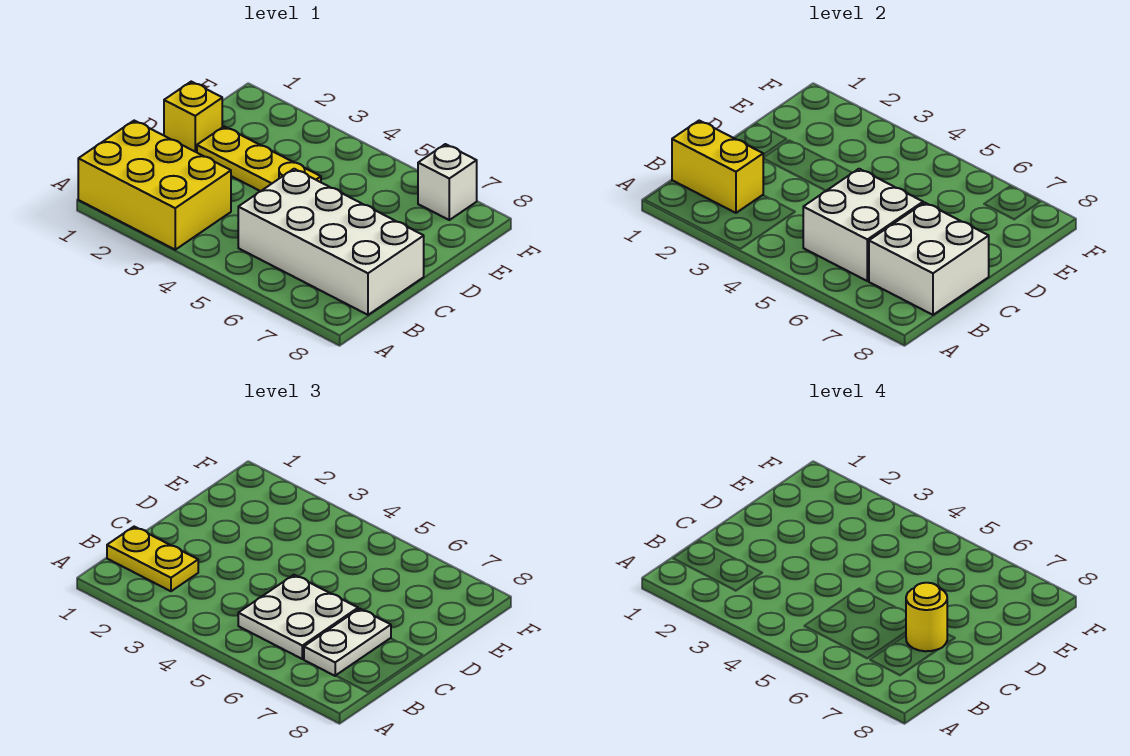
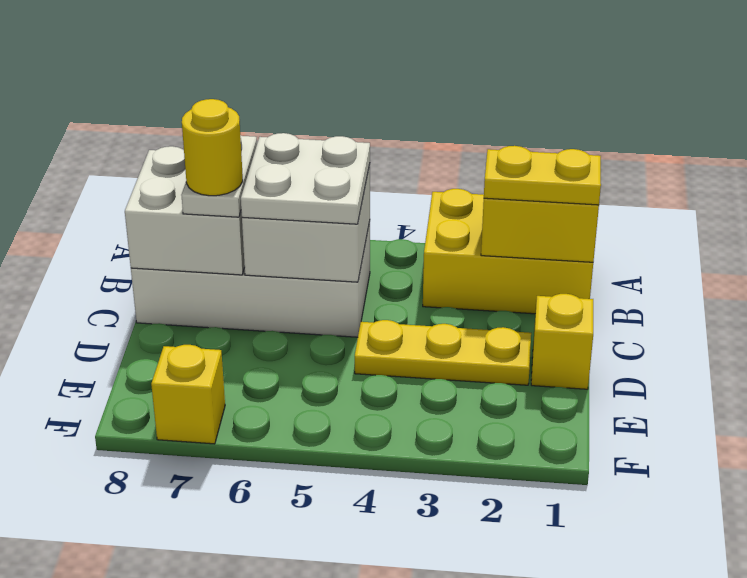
white 1x1 brick [418,144,477,220] -> yellow 1x1 brick [151,345,225,444]

